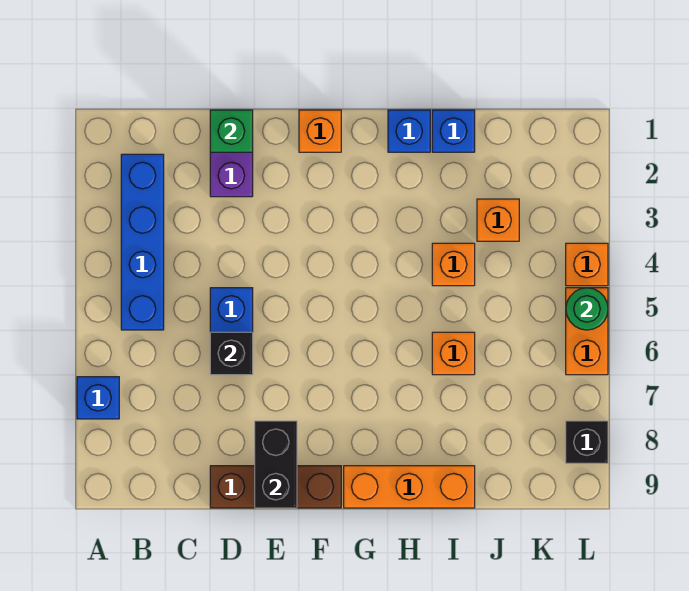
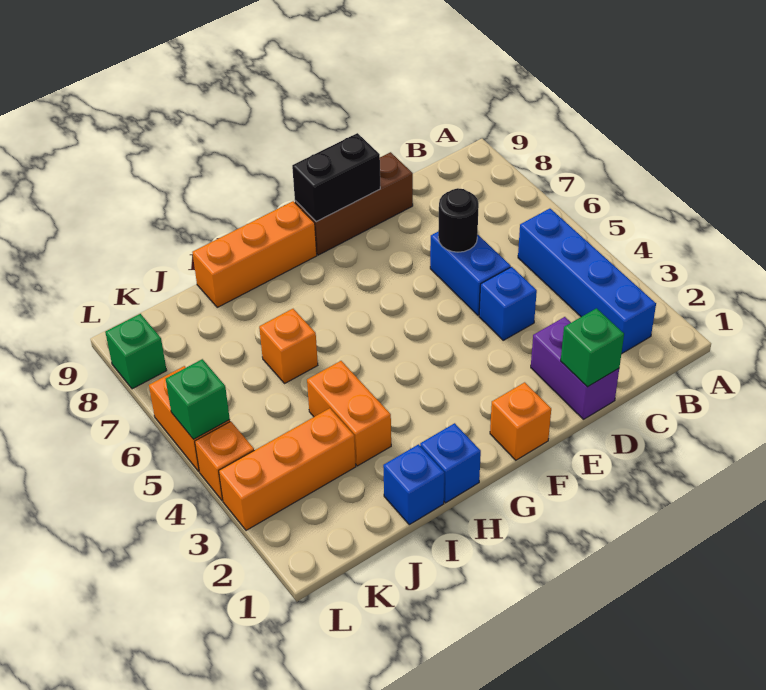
blue 1x1 brick [77,377,119,419] -> blue 1x1 brick moved to [479,267,537,340]
black 1x1 brick [210,332,253,375] -> black 1x1 round brick [438,188,479,252]
black 1x2 brick [255,421,297,508] -> black 1x2 brick turned to [292,133,380,222]
orange 1x1 brick [432,243,475,286] -> orange 1x2 brick [307,361,391,466]
orange 1x1 brick [477,199,519,241] -> orange 1x3 brick [219,408,356,530]
green 1x1 round brick [566,288,608,330] -> green 1x1 brick [166,359,230,439]
black 1x1 brick [566,421,608,463] -> green 1x1 brick [105,314,167,389]

